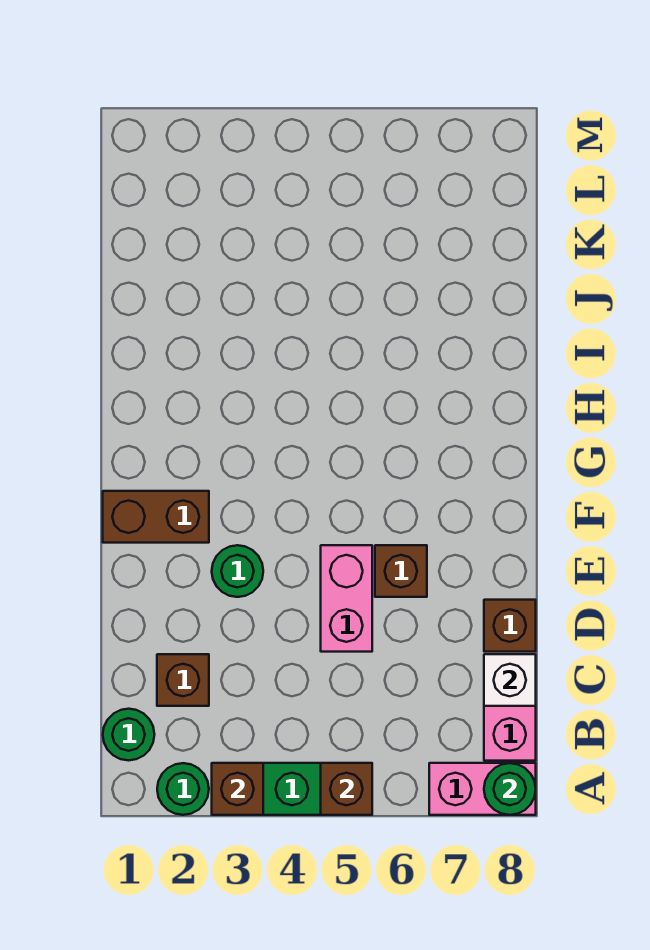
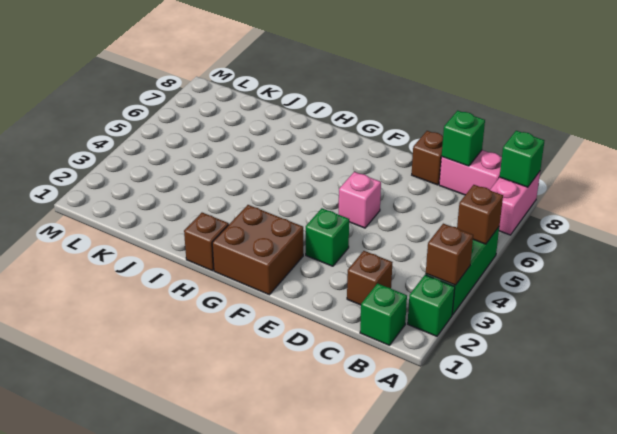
green 1x1 round brick [157,763,209,815] -> green 1x1 brick [408,275,455,336]
green 1x1 round brick [484,763,536,815] -> green 1x1 brick [500,131,544,187]
green 1x1 round brick [103,709,155,760] -> green 1x1 brick [360,283,407,345]
white 1x1 brick [484,654,536,706] -> green 1x1 brick [442,111,485,166]
pink 1x2 brick [321,545,372,652] -> pink 1x1 brick [339,172,381,228]
green 1x1 round brick [212,545,263,597] -> green 1x1 brick [306,208,349,266]
brown 1x1 brick [375,545,427,597] -> brown 1x1 brick moved to [184,213,229,271]
brown 1x2 brick [103,491,209,543] -> brown 2x2 brick [212,205,303,295]

